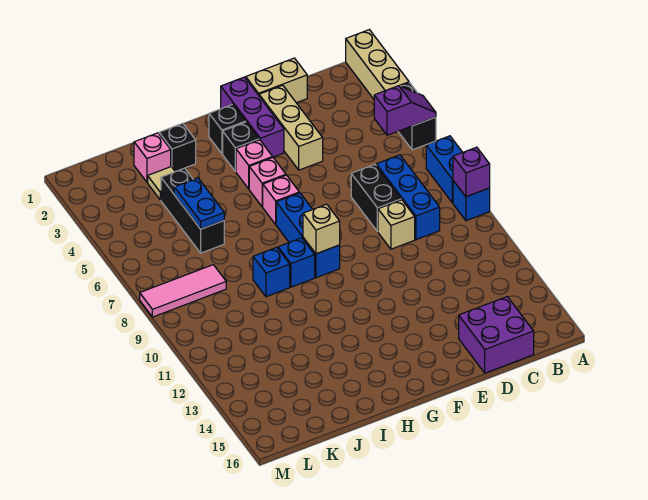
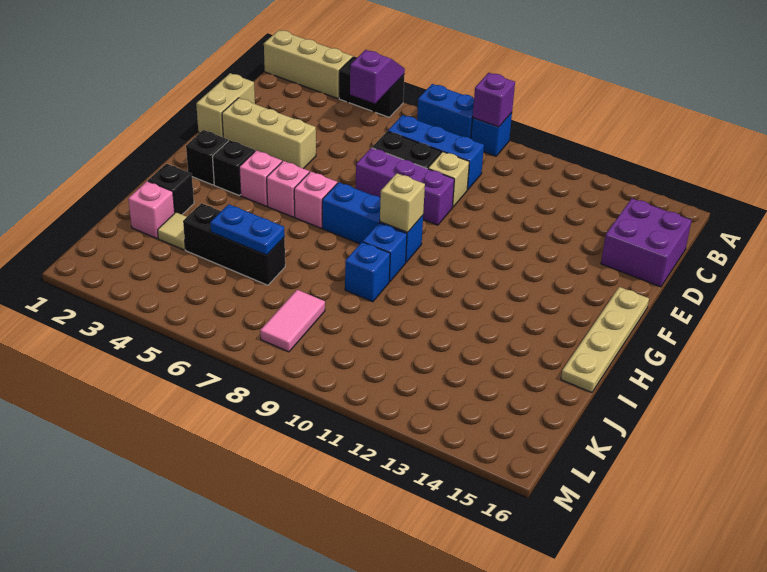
purple 1x3 brick [221,77,284,157] -> purple 1x3 brick moved to [356,148,454,225]
none -> tan 1x4 plate [561,287,649,392]
pink 1x3 tile [140,265,226,317] -> pink 1x2 tile [260,290,325,352]

